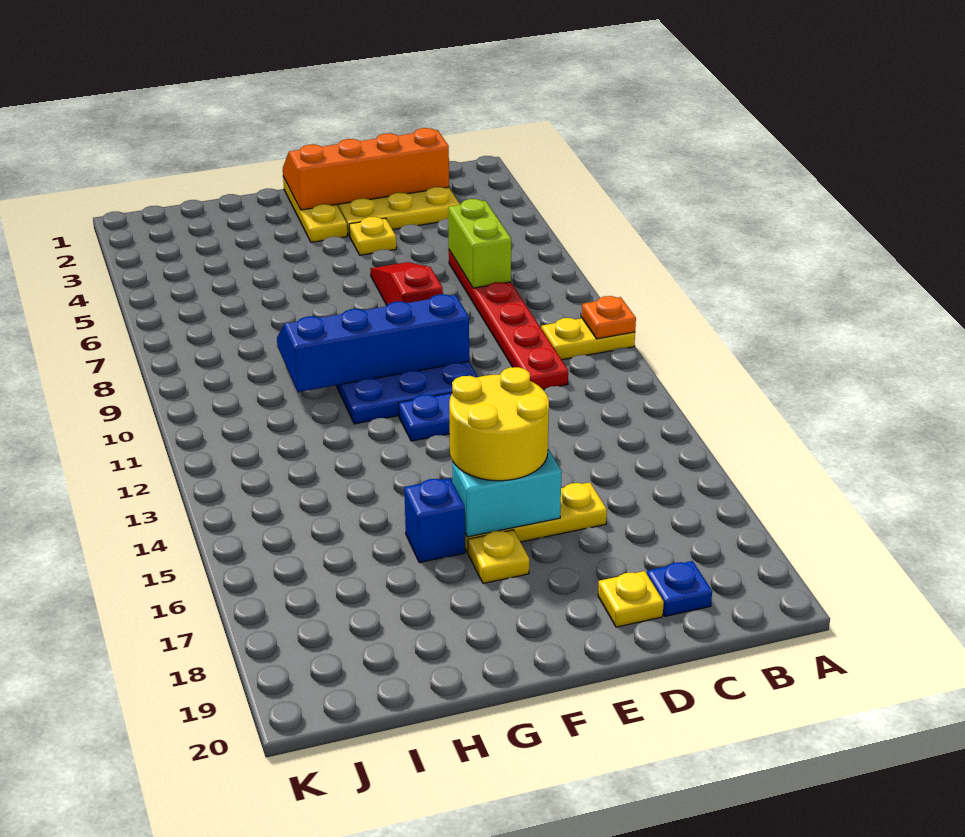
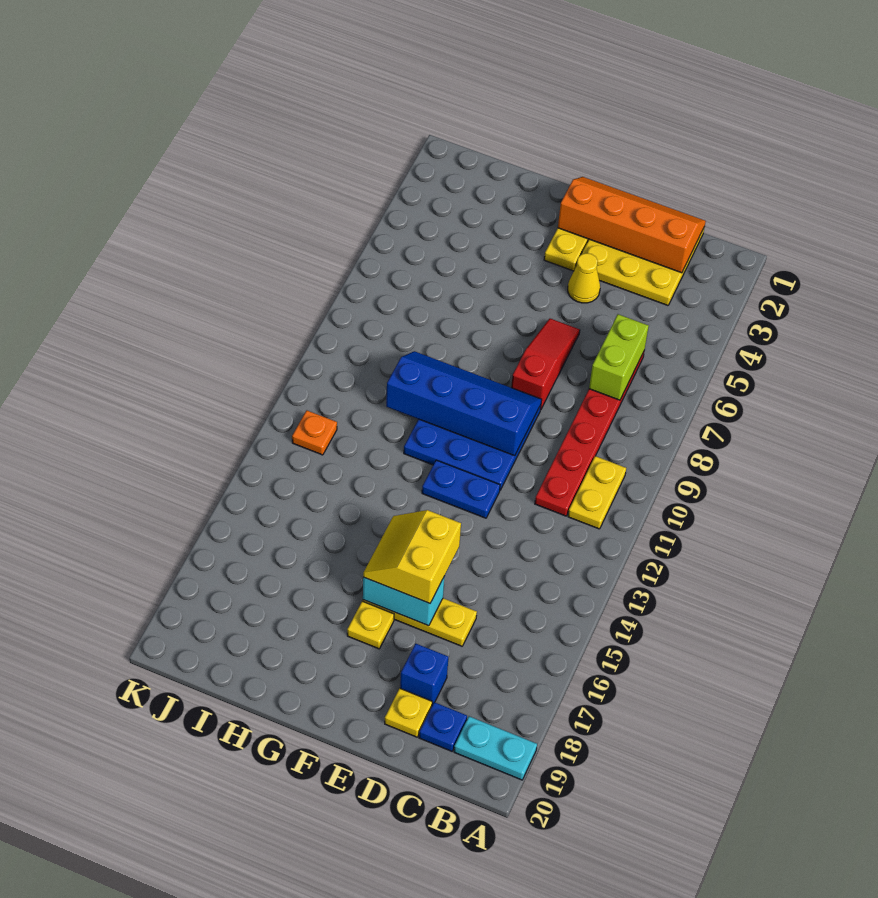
yellow 1x2 plate [541,318,635,360] -> yellow 1x2 plate turned to [568,456,626,529]
orange 1x1 plate [582,296,636,339] -> orange 1x1 plate moved to [292,410,337,455]
none -> cyan 1x2 plate [454,716,537,780]
yellow 1x1 plate [349,217,396,255] -> yellow 1x1 cone [568,253,600,303]
yellow 2x2 round brick [449,367,549,481] -> yellow 2x2 slope [363,510,461,603]
blue 1x1 brick [404,478,465,563] -> blue 1x1 brick moved to [400,644,448,705]

